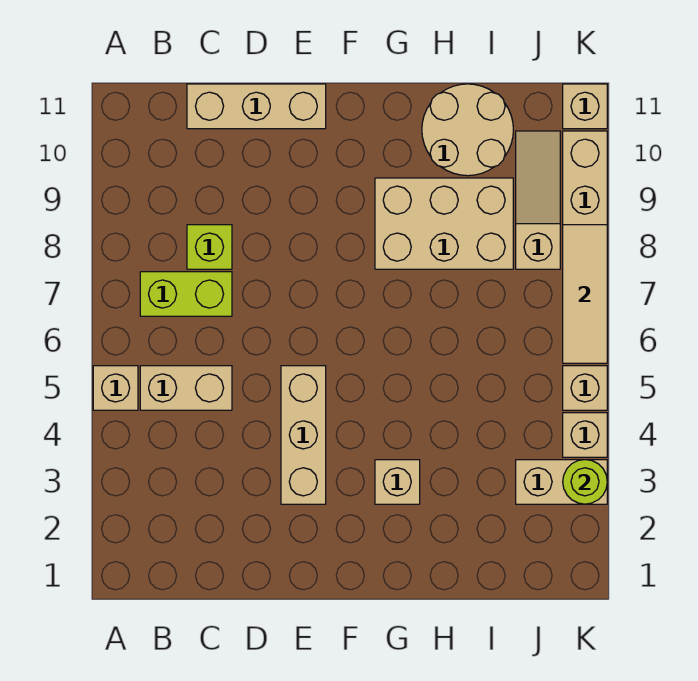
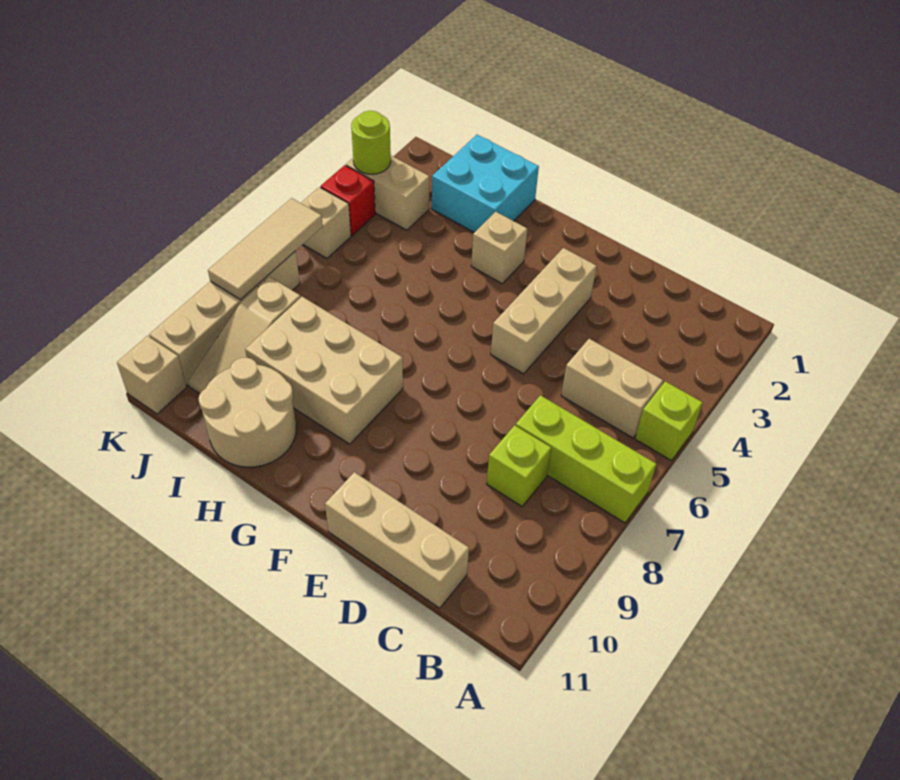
tan 1x1 brick [93,366,138,410] -> lime 1x1 brick [635,381,703,461]
lime 1x2 brick [140,272,232,316] -> lime 1x3 brick [516,395,656,523]
none -> cyan 2x2 brick [432,135,539,232]
tan 1x1 brick [563,413,607,457] -> red 1x1 brick [321,165,375,235]

